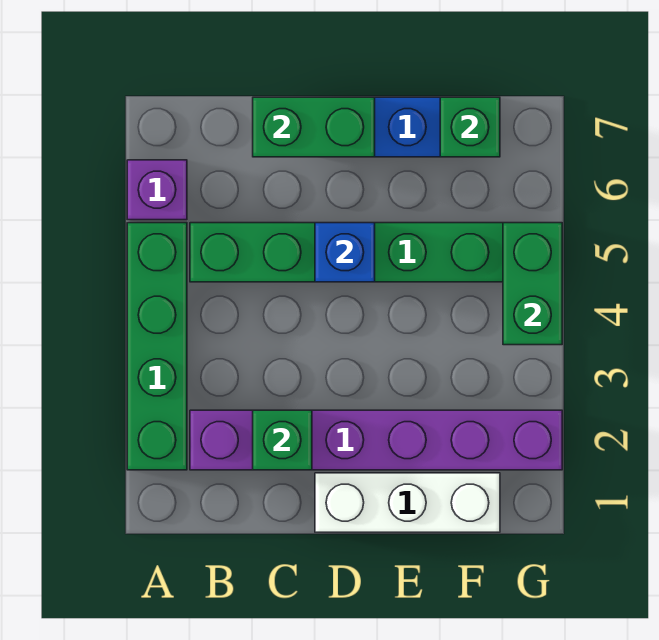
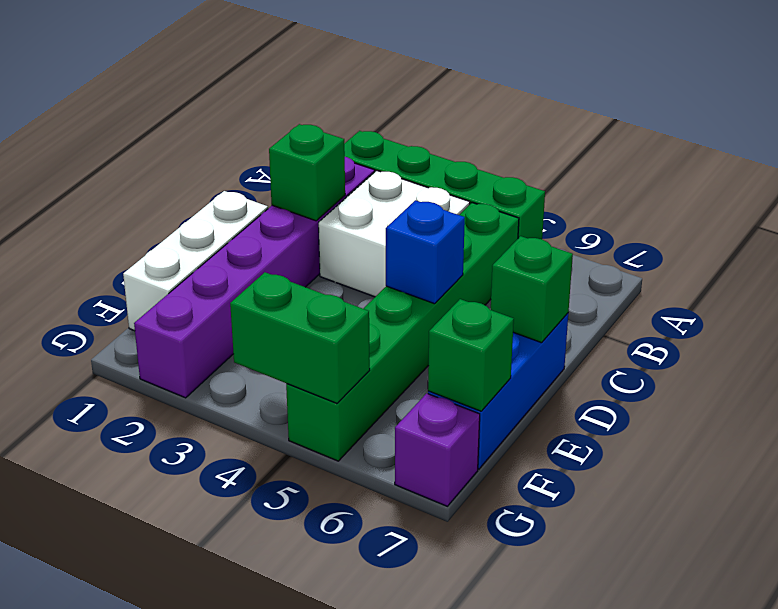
purple 1x1 brick [127,160,187,220] -> purple 1x1 brick moved to [395,393,480,506]
none -> white 2x2 brick [319,171,470,297]
green 1x2 brick [253,97,375,157] -> green 1x1 brick [491,236,573,343]

